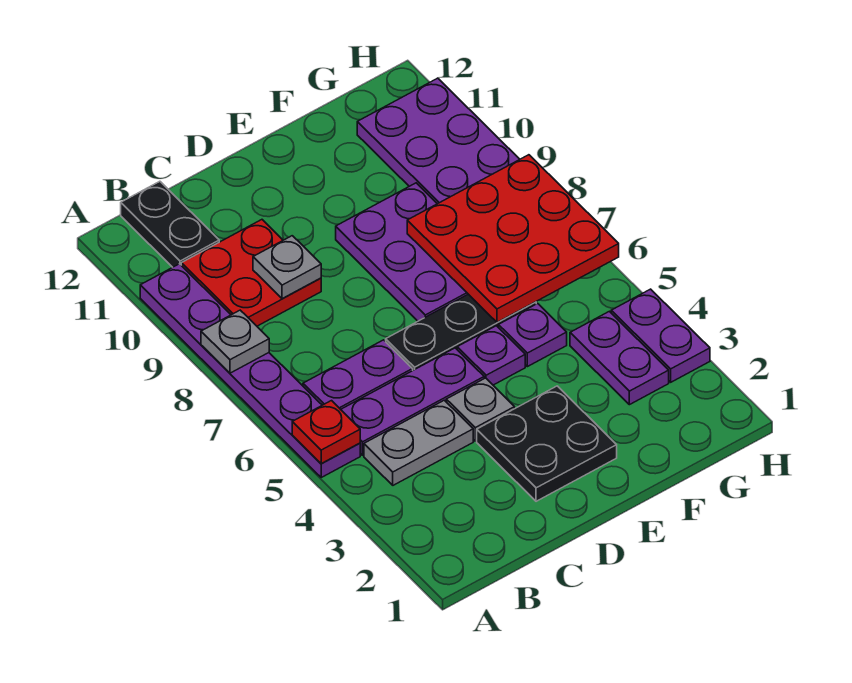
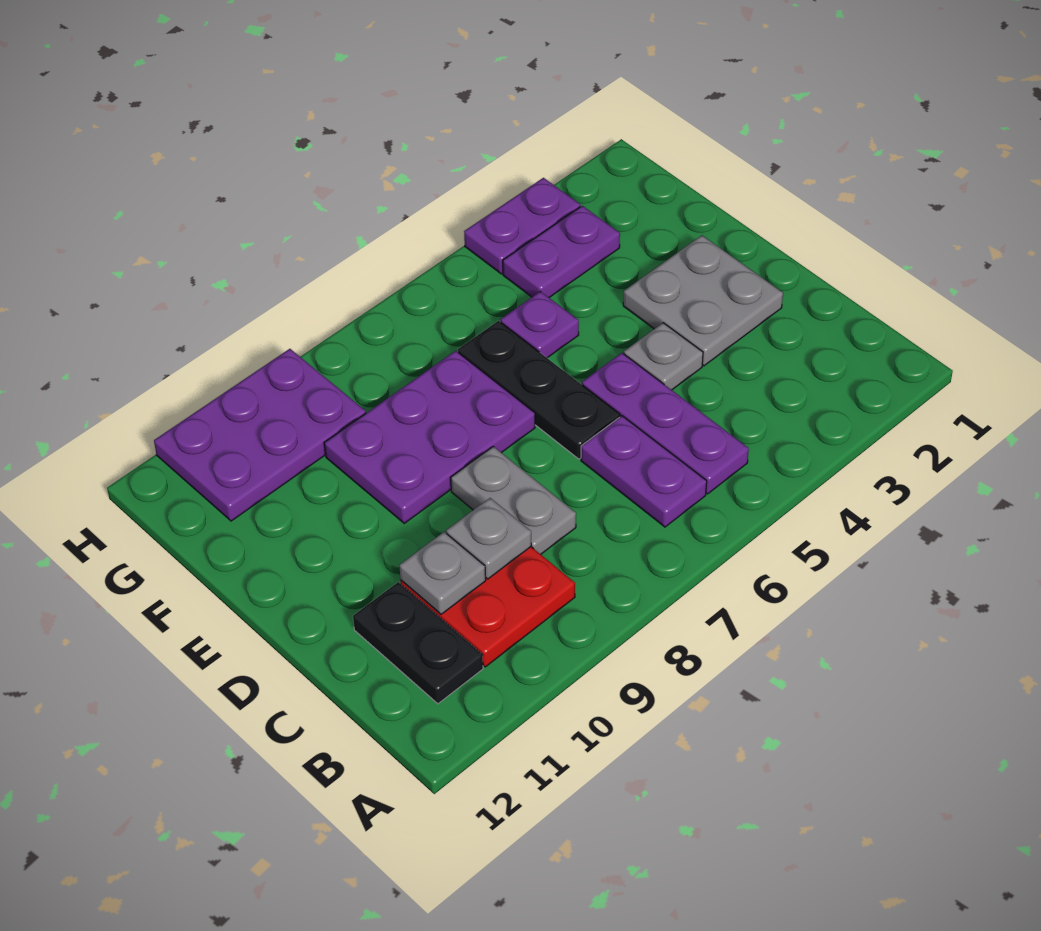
purple 1x6 plate [140,264,360,477] -> none
red 1x1 plate [292,401,360,463] -> none
grey 1x1 plate [201,310,269,373] -> grey 1x1 plate moved to [399,532,486,614]
grey 1x2 plate [364,400,473,485] -> grey 1x2 plate moved to [451,446,576,554]
black 1x2 plate [121,181,219,267] -> black 1x2 plate turned to [353,582,483,704]
black 2x2 plate [477,386,617,501] -> grey 2x2 plate [623,235,783,366]
purple 1x1 plate [457,326,525,385] -> none
red 3x3 plate [407,155,619,323] -> none

